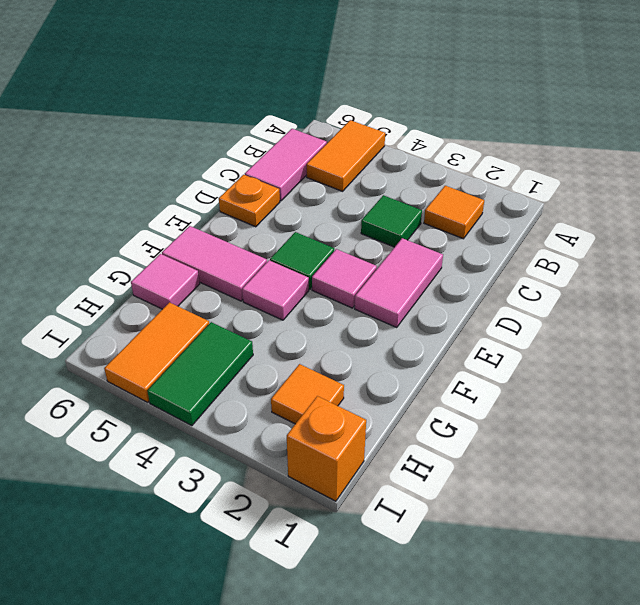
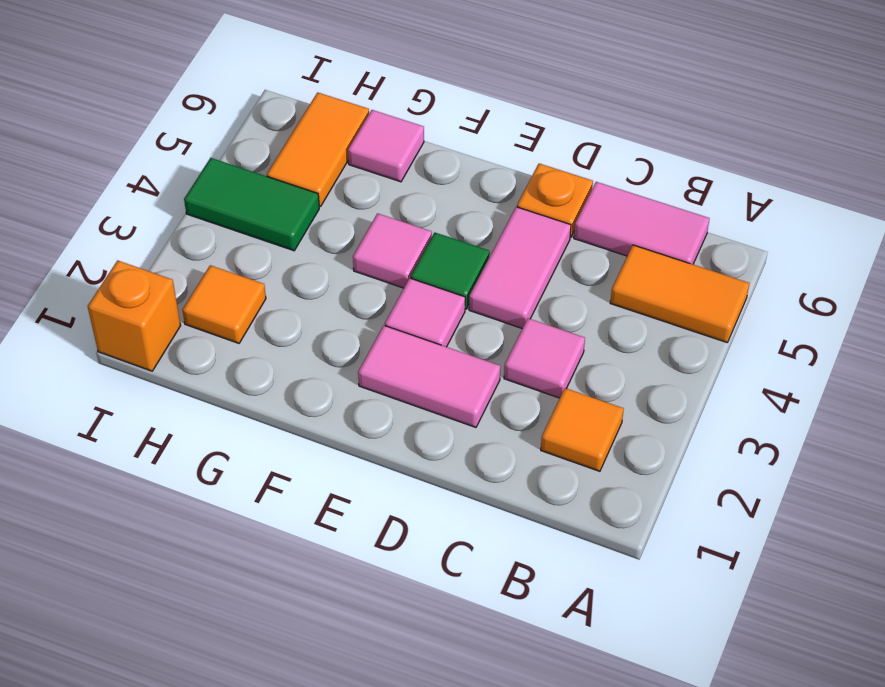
green 1x1 tile [361,195,422,247] -> pink 1x1 tile [504,318,585,398]
pink 1x2 tile [162,226,267,301] -> pink 1x2 tile moved to [469,207,571,328]
orange 1x2 tile [104,302,209,402] -> orange 1x2 tile turned to [267,92,369,207]

